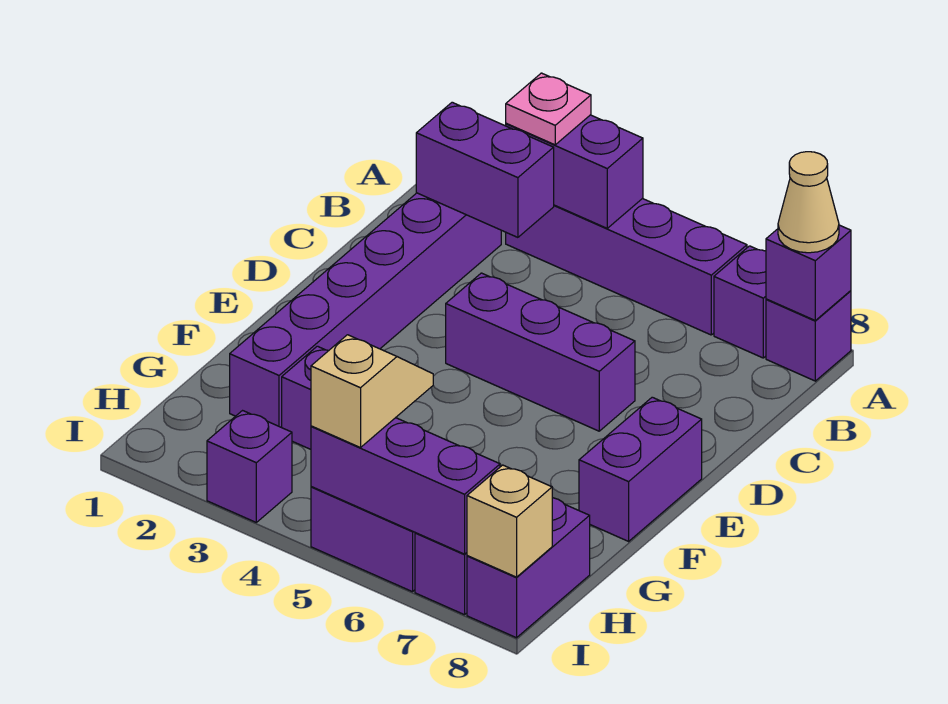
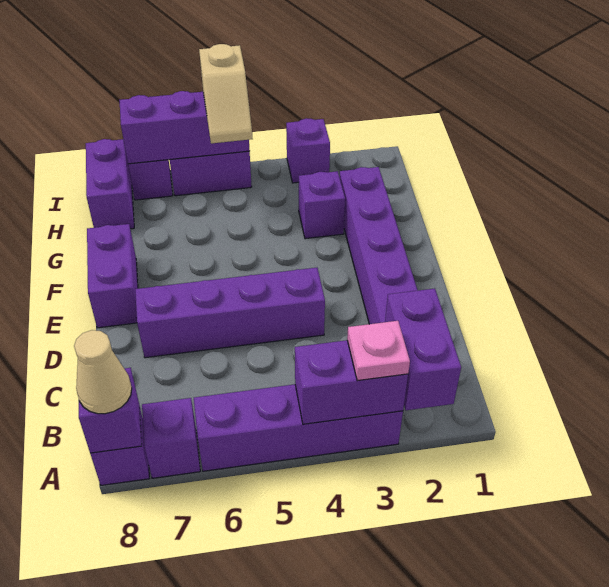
purple 1x2 brick [416,102,554,237] -> purple 1x2 brick turned to [385,289,461,410]
purple 1x3 brick [446,273,635,431] -> purple 1x4 brick [135,268,325,358]
tan 1x1 brick [467,465,552,577] -> none

